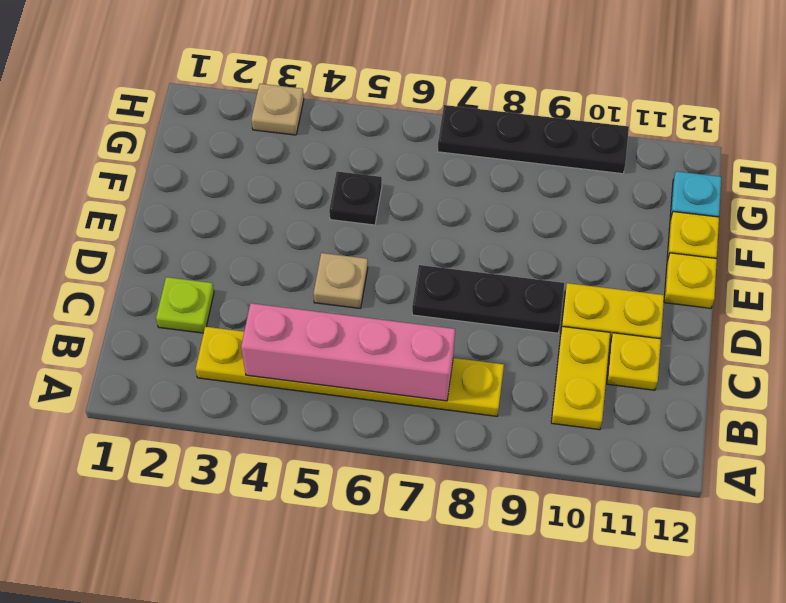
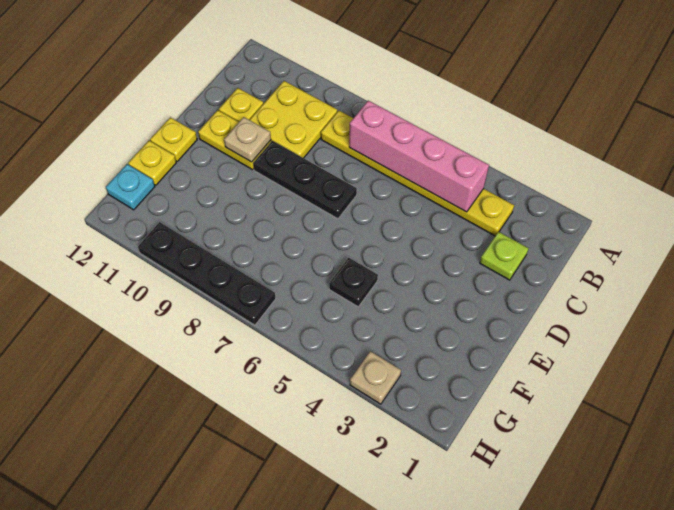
yellow 1x2 plate [551,327,610,430] -> yellow 2x2 plate [250,81,337,158]
tan 1x1 plate [313,253,368,308] -> tan 1x1 plate moved to [224,117,271,162]

